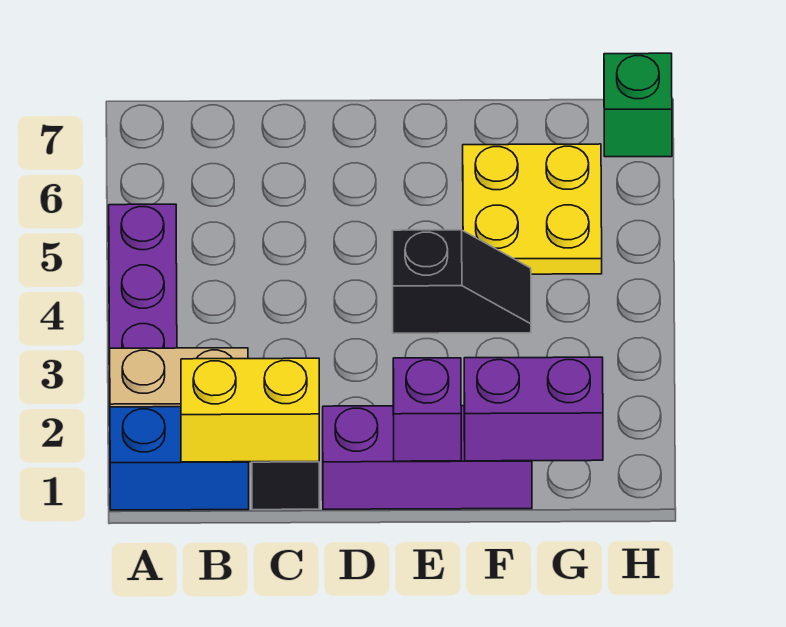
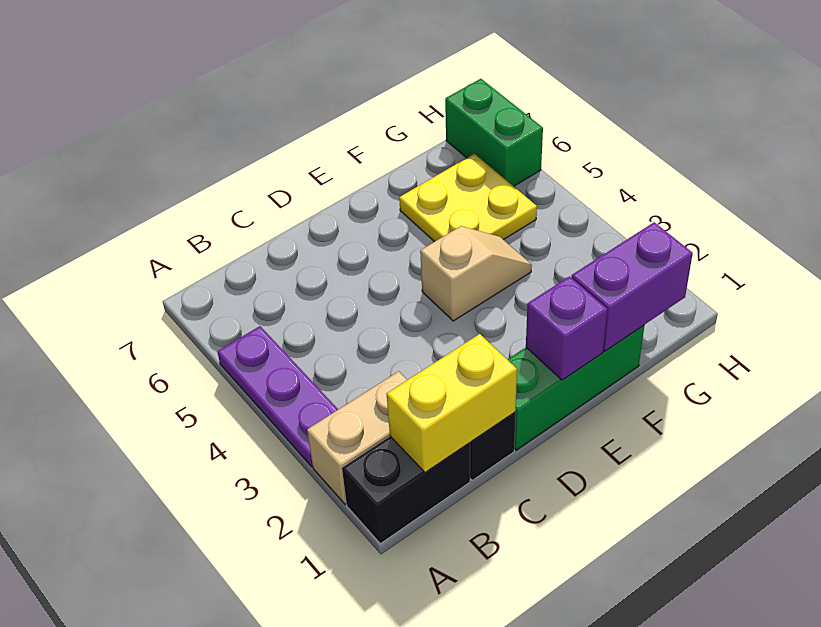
blue 1x2 brick [110,407,249,510] -> black 1x2 brick [342,436,470,544]
purple 1x3 brick [323,406,532,509] -> green 1x3 brick [507,325,644,450]
black 1x2 slope [392,230,531,333] -> tan 1x2 slope [420,226,532,321]
green 1x1 brick [604,53,672,157] -> green 1x2 brick [445,79,543,186]

